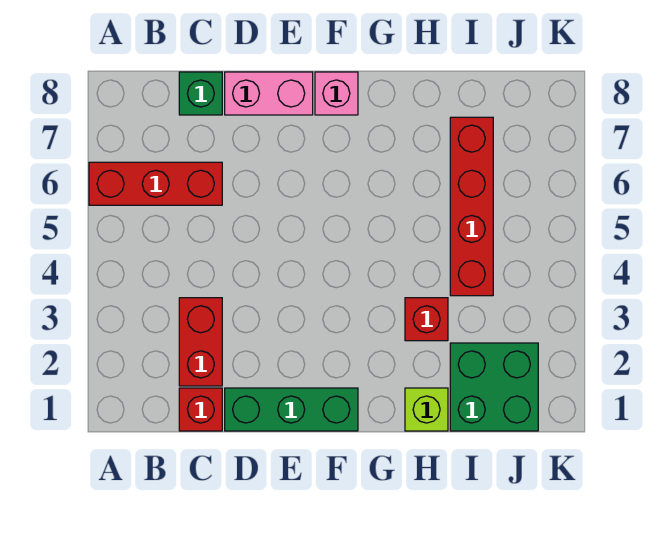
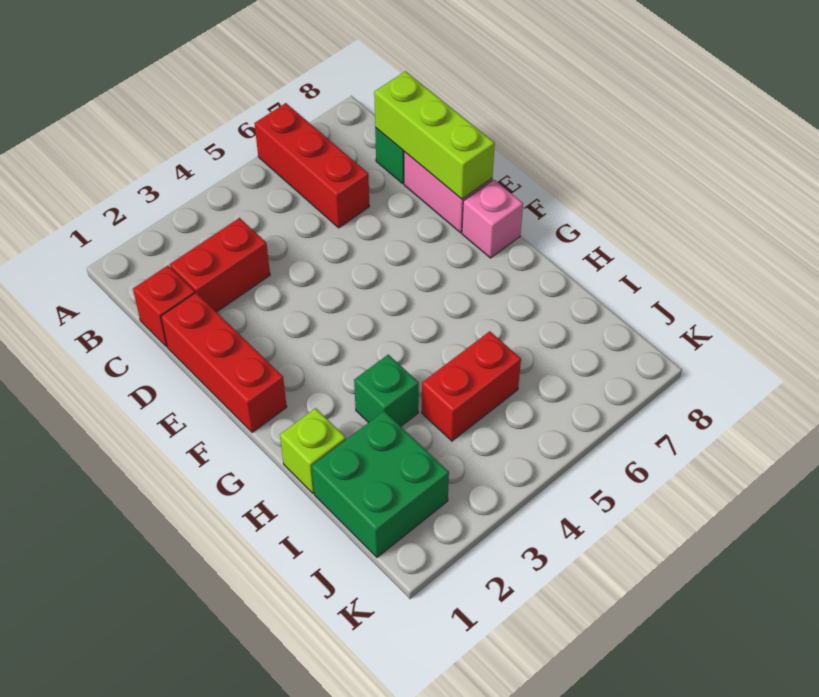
none -> lime 1x3 brick [374,71,495,199]
green 1x3 brick [225,388,358,431] -> red 1x3 brick [161,293,287,432]
red 1x1 brick [405,298,448,341] -> green 1x1 brick [354,355,419,426]
red 1x4 brick [450,117,493,296] -> red 1x2 brick [422,331,521,441]

